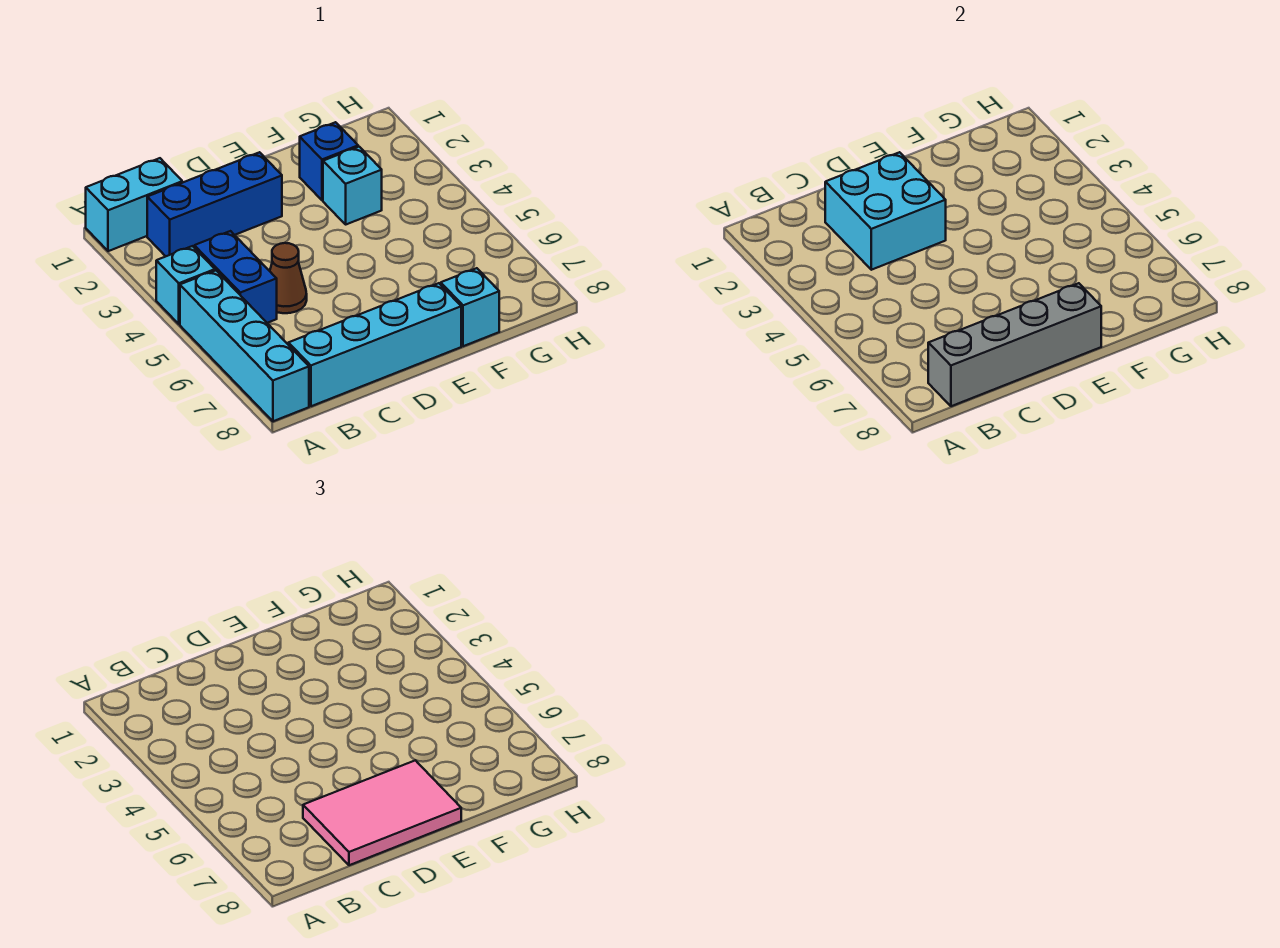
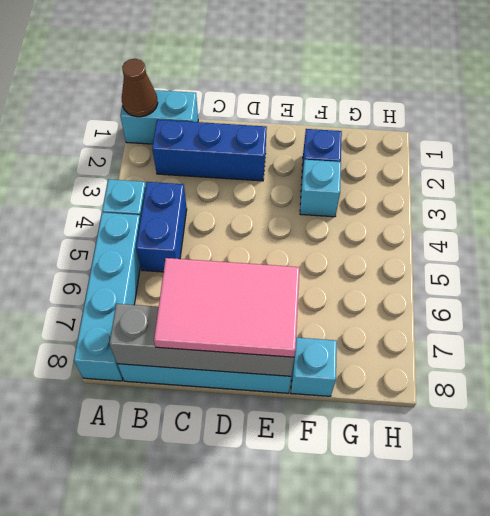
cyan 2x2 brick [825,152,946,270] -> none
brown 1x1 cone [270,243,307,313] -> brown 1x1 cone moved to [122,59,158,117]

